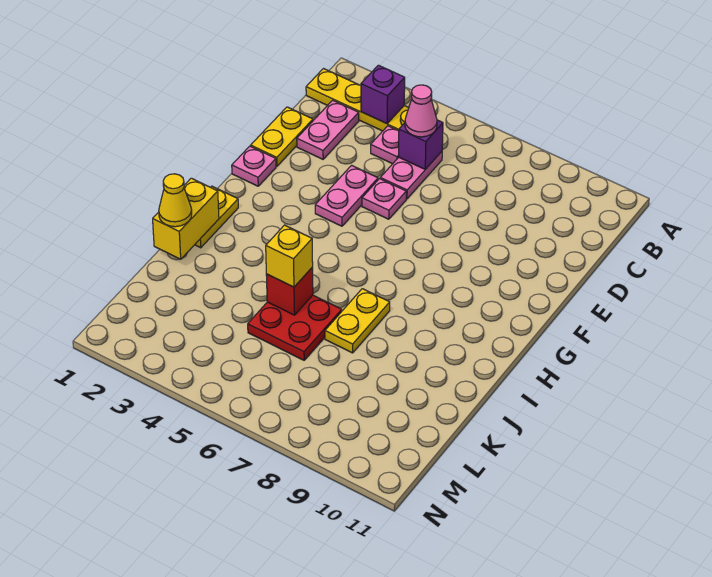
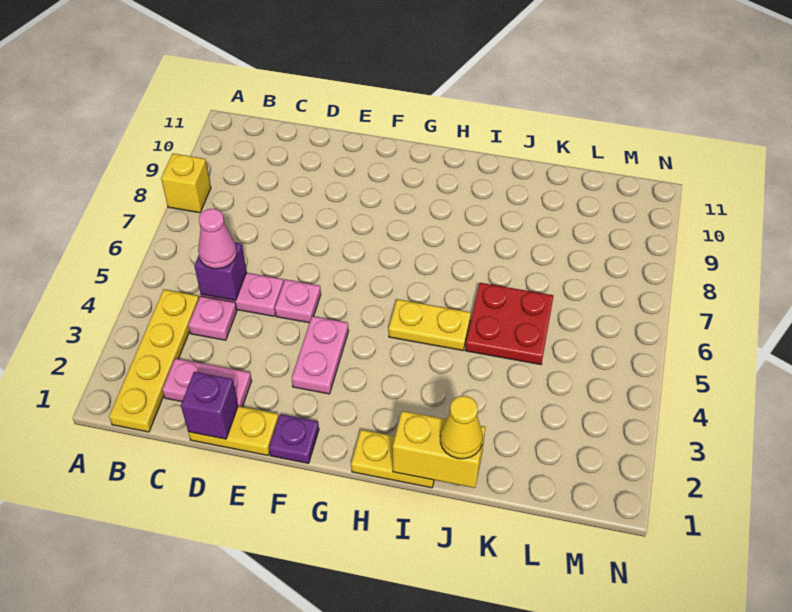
purple 1x1 brick [361,65,405,124] -> purple 1x1 brick moved to [181,372,238,439]
pink 1x2 plate [315,165,378,226] -> pink 1x2 plate turned to [292,316,349,394]
pink 1x1 plate [232,146,276,186] -> purple 1x1 plate [269,414,319,463]
yellow 1x2 plate [325,289,390,353] -> yellow 1x2 plate moved to [389,299,471,350]
red 1x1 brick [266,267,313,315] -> none
yellow 1x1 brick [266,225,313,287] -> yellow 1x1 brick moved to [161,154,211,213]

